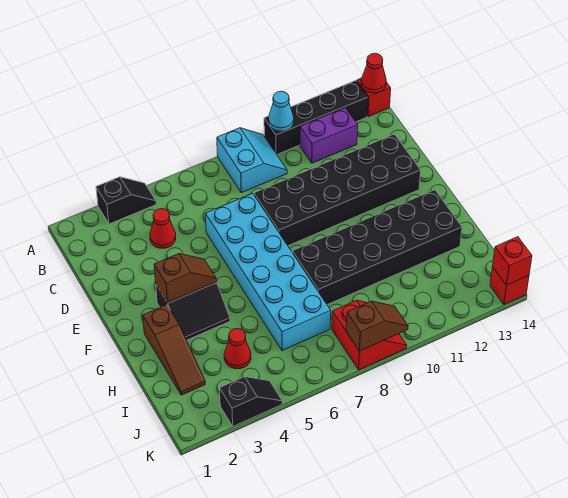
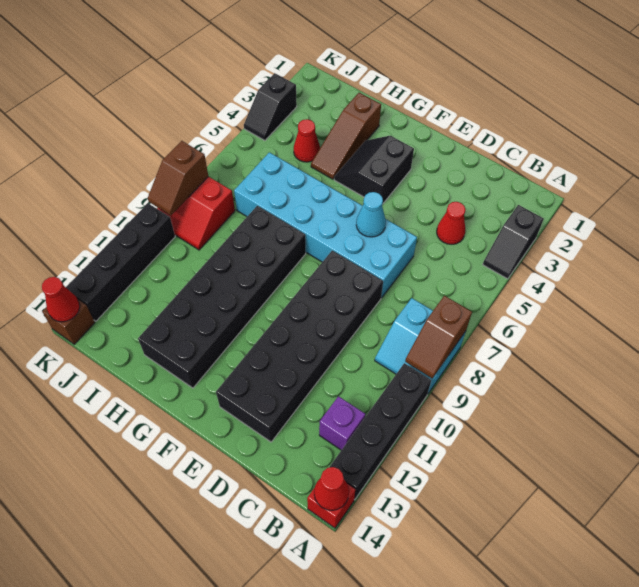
cyan 1x1 cone [269,91,294,131] -> cyan 1x1 cone moved to [356,192,386,237]
purple 1x2 brick [300,108,358,163] -> purple 1x1 brick [319,396,365,450]
brown 1x2 slope [154,254,217,303] -> brown 1x2 slope moved to [405,296,472,378]
brown 1x3 slope [143,305,205,395] -> brown 1x3 slope turned to [311,93,381,179]
none -> black 1x4 brick [66,203,175,321]
red 1x1 brick [490,267,529,304] -> brown 1x1 brick [42,300,95,344]
red 1x1 brick [493,237,532,285] -> red 1x1 cone [42,277,80,322]

